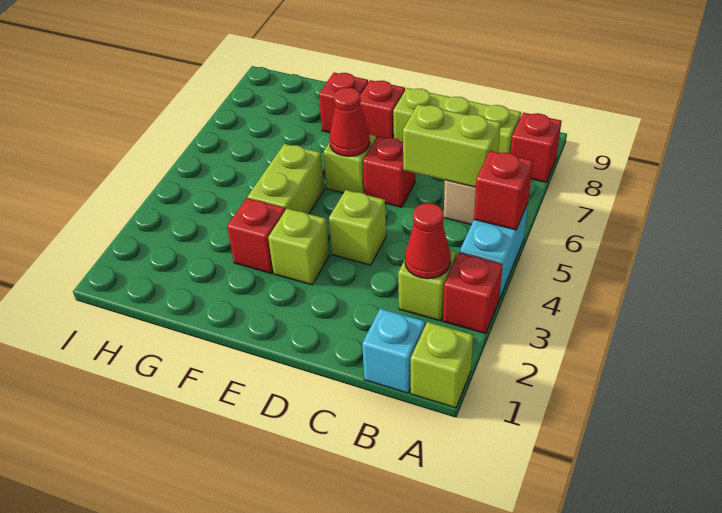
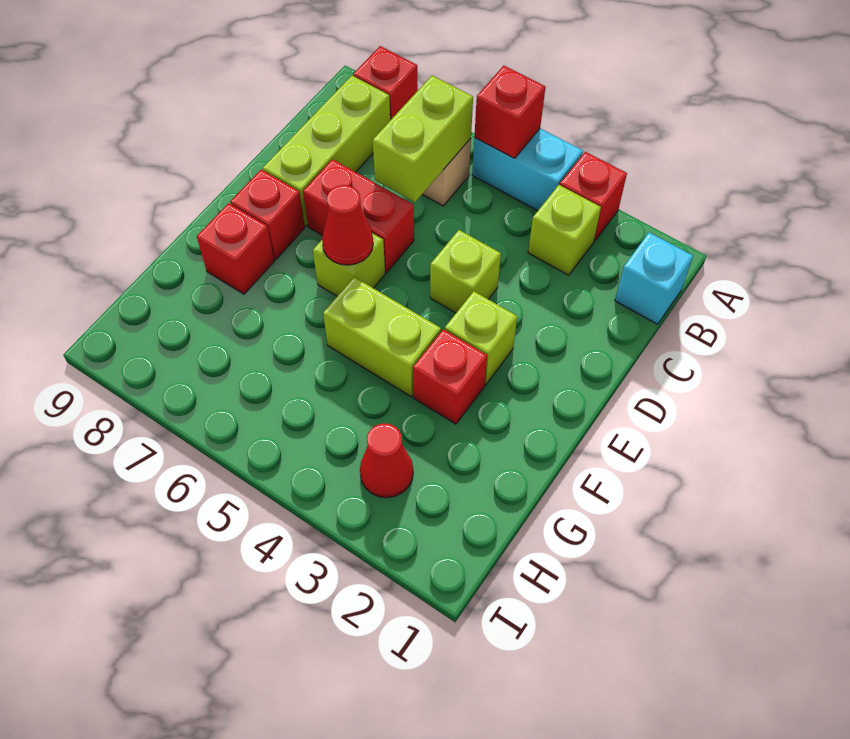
lime 1x1 brick [411,322,473,408] -> none
red 1x1 cone [405,203,451,279] -> red 1x1 cone moved to [360,423,413,498]
red 1x1 brick [363,136,415,207] -> red 1x2 brick [303,159,414,273]

